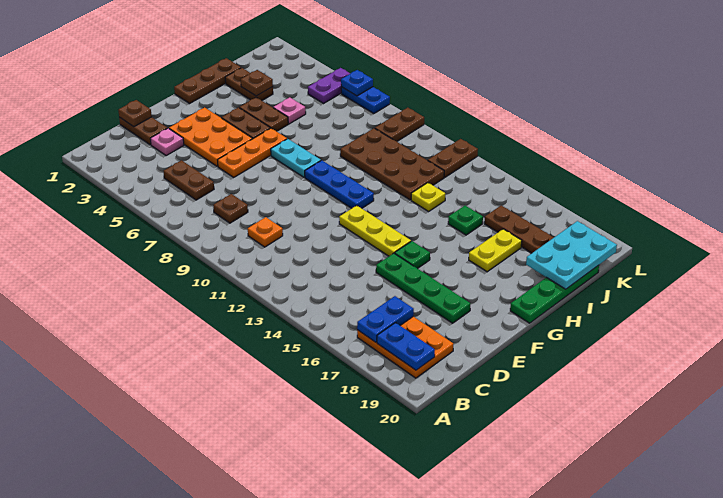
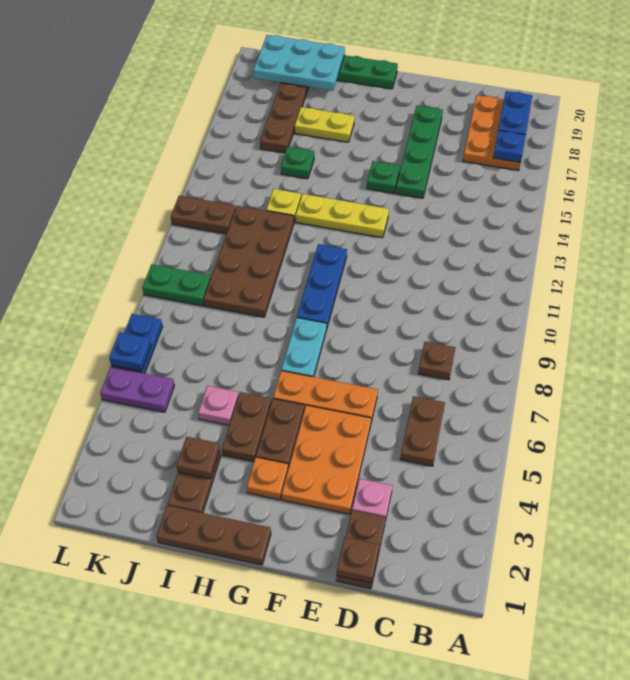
blue 1x2 plate [357,296,414,342] -> blue 1x1 plate [493,130,526,162]
orange 1x1 plate [248,217,283,247] -> orange 1x1 plate moved to [247,457,288,500]
yellow 1x3 plate [339,205,411,256] -> yellow 1x3 plate turned to [296,194,389,238]
brown 1x2 plate [375,108,424,141] -> green 1x2 plate [142,264,211,306]

